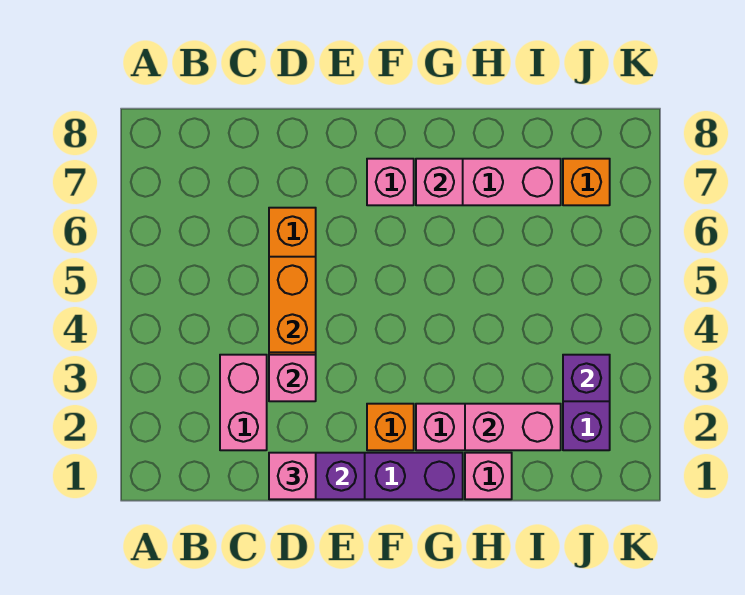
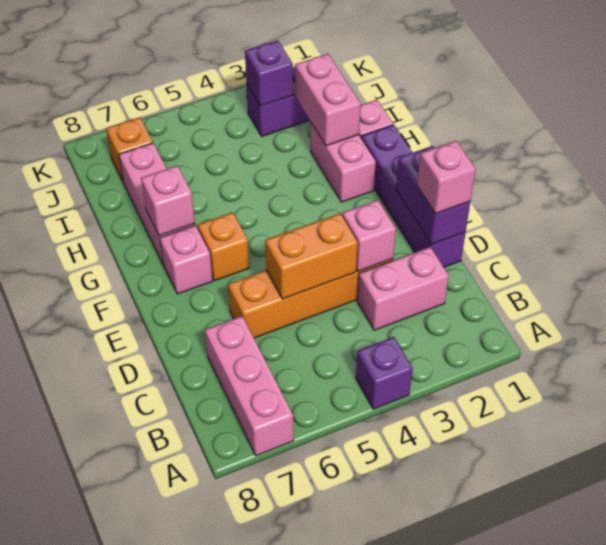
none -> purple 1x1 brick [356,337,413,409]
none -> pink 1x3 brick [205,316,294,456]
orange 1x1 brick [367,404,414,450] -> orange 1x1 brick moved to [198,212,249,281]

